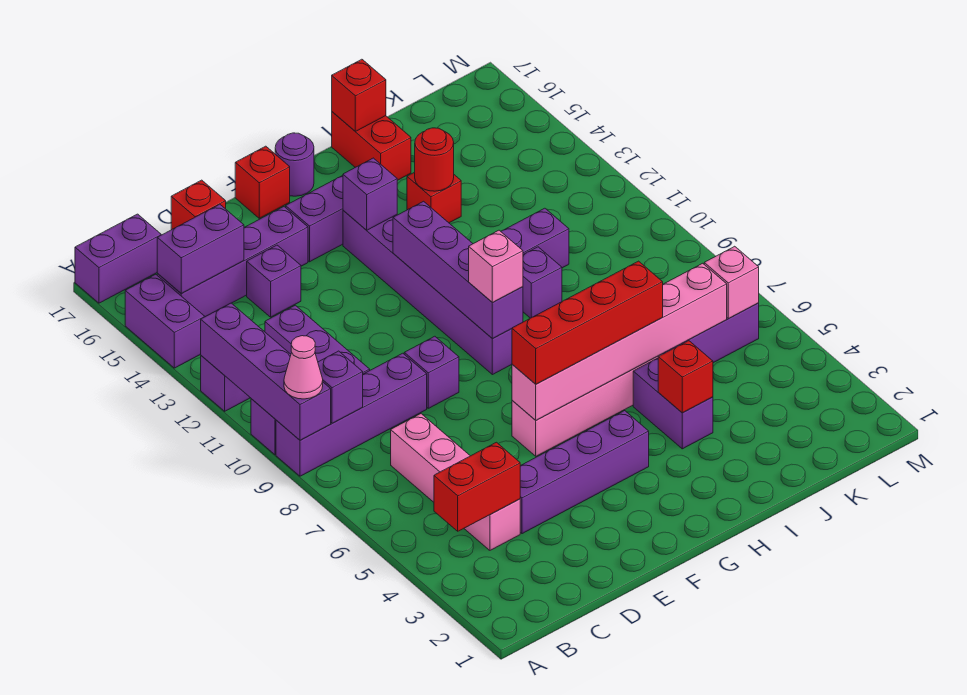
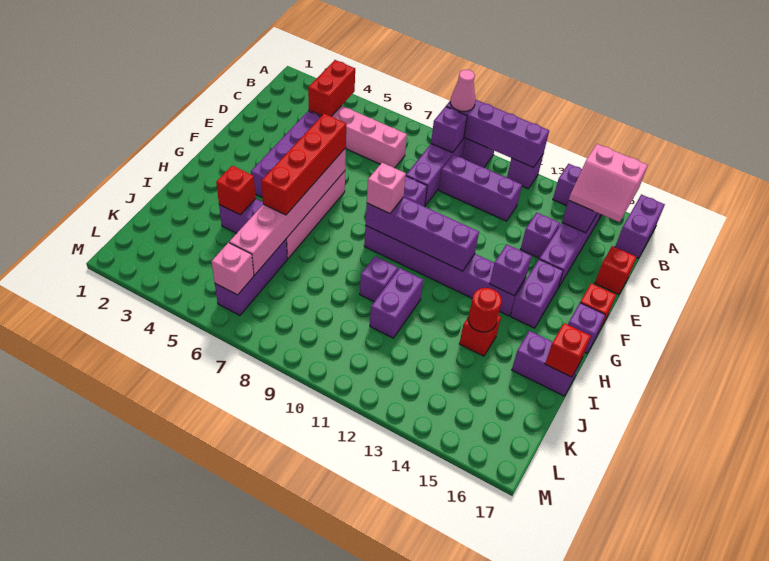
none -> pink 2x2 slope [569,144,648,222]
purple 1x1 round brick [275,133,314,196] -> purple 1x1 brick [568,303,605,353]
red 1x2 brick [332,112,411,180] -> purple 1x2 brick [512,331,582,396]

